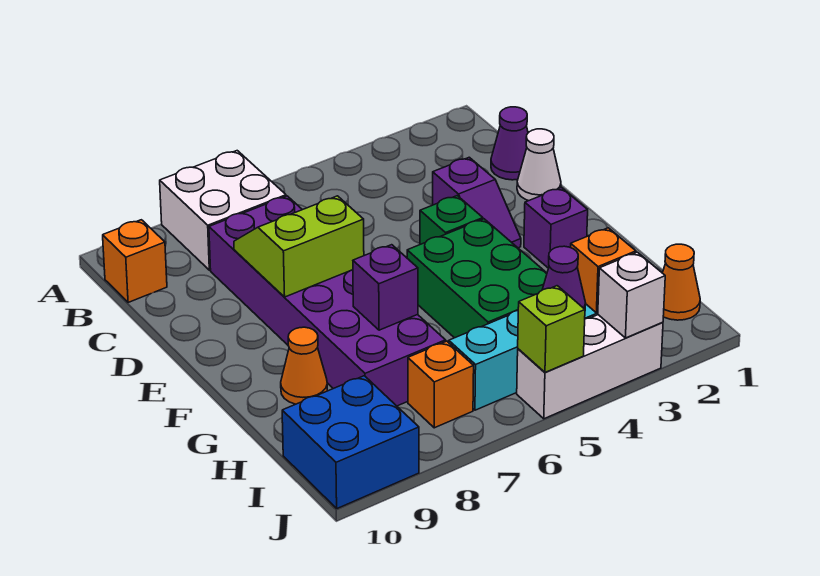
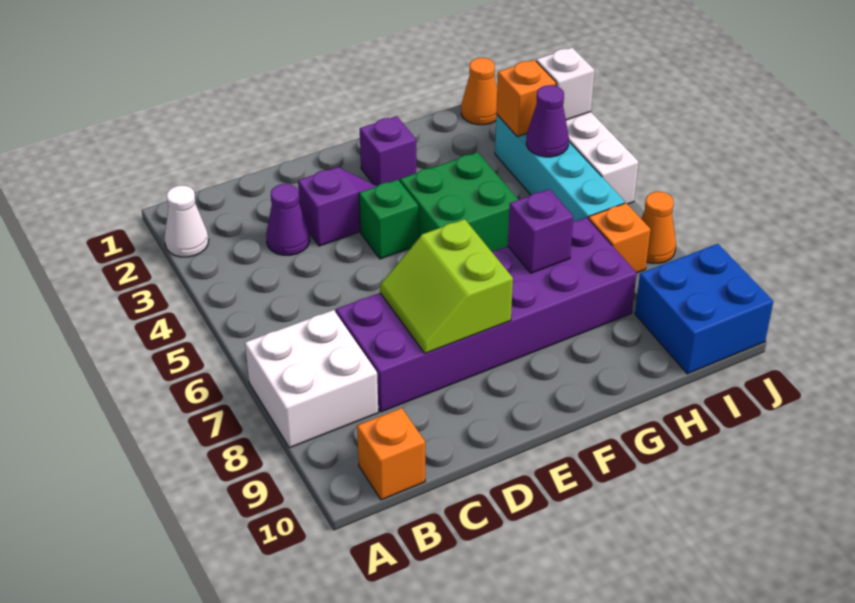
purple 1x1 cone [491,107,528,180] -> purple 1x1 cone moved to [266,184,310,255]
white 1x1 cone [517,129,561,201] -> white 1x1 cone moved to [164,185,209,257]
green 2x3 brick [407,219,547,338] -> green 2x2 brick [400,152,519,252]
orange 1x1 cone [281,327,327,404] -> orange 1x1 cone moved to [641,192,676,263]
lime 1x1 brick [518,286,585,372] -> none

